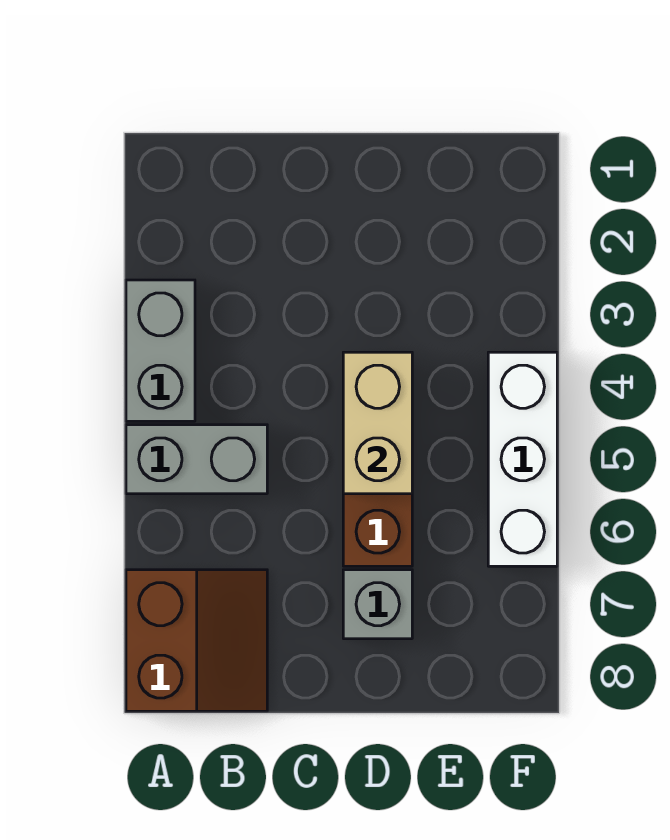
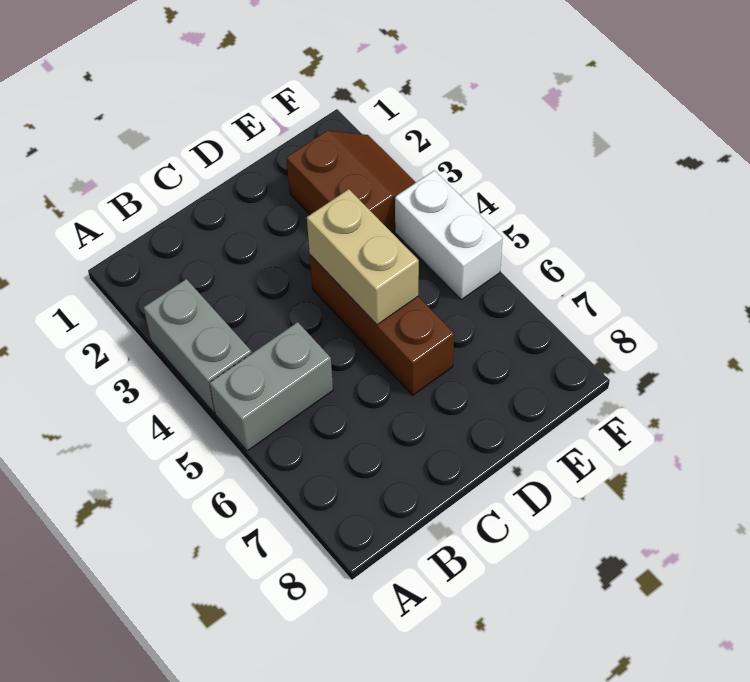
brown 2x2 slope [126,570,267,711] -> brown 2x2 slope moved to [286,131,416,232]
grey 1x1 brick [343,570,412,639] -> none
white 1x3 brick [488,352,557,566] -> white 1x2 brick [395,170,503,300]

